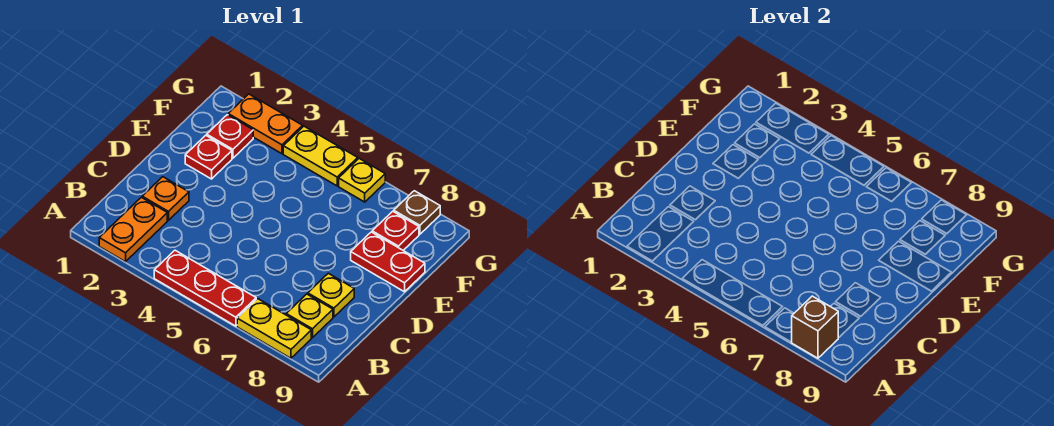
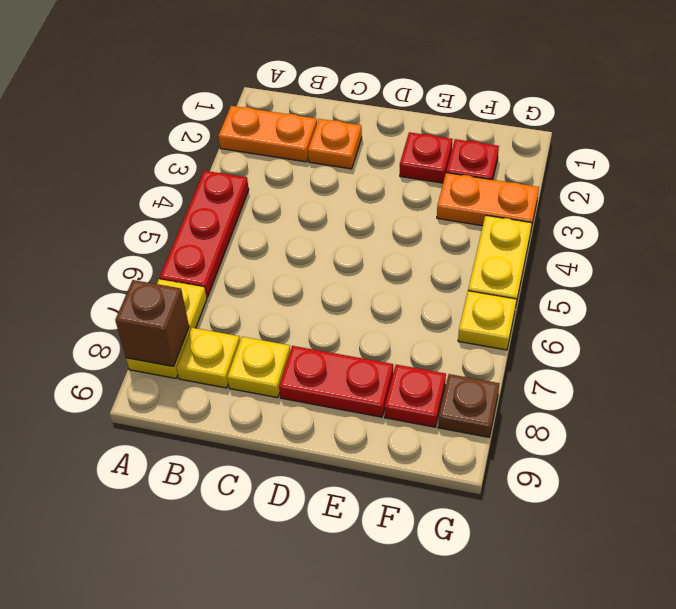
red 1x2 plate [351,232,425,292] -> red 1x2 plate turned to [279,346,393,417]
orange 1x2 plate [228,94,303,154] -> orange 1x2 plate turned to [437,173,539,228]

